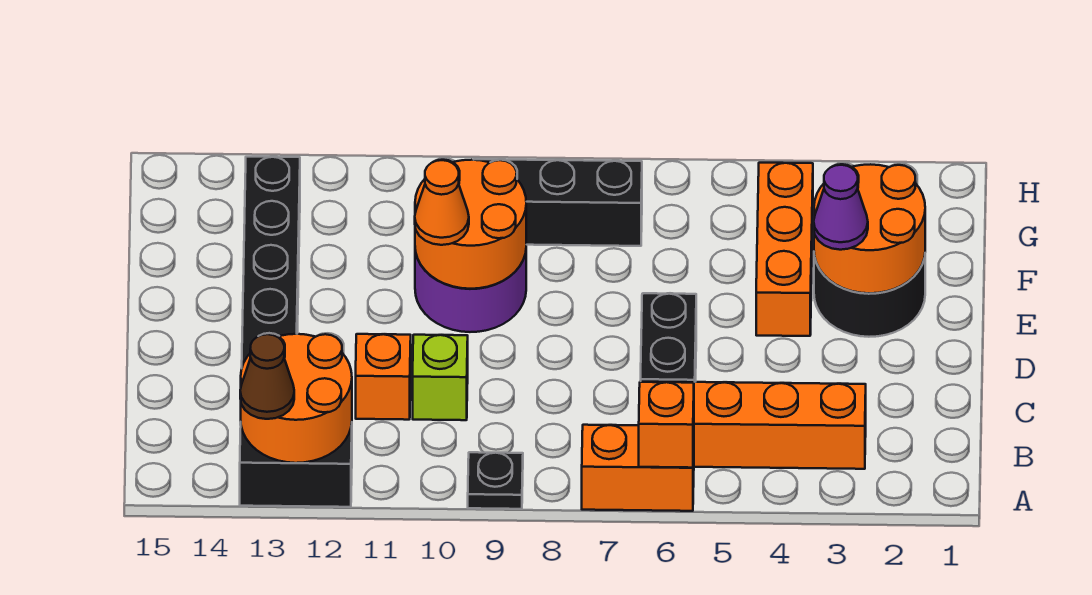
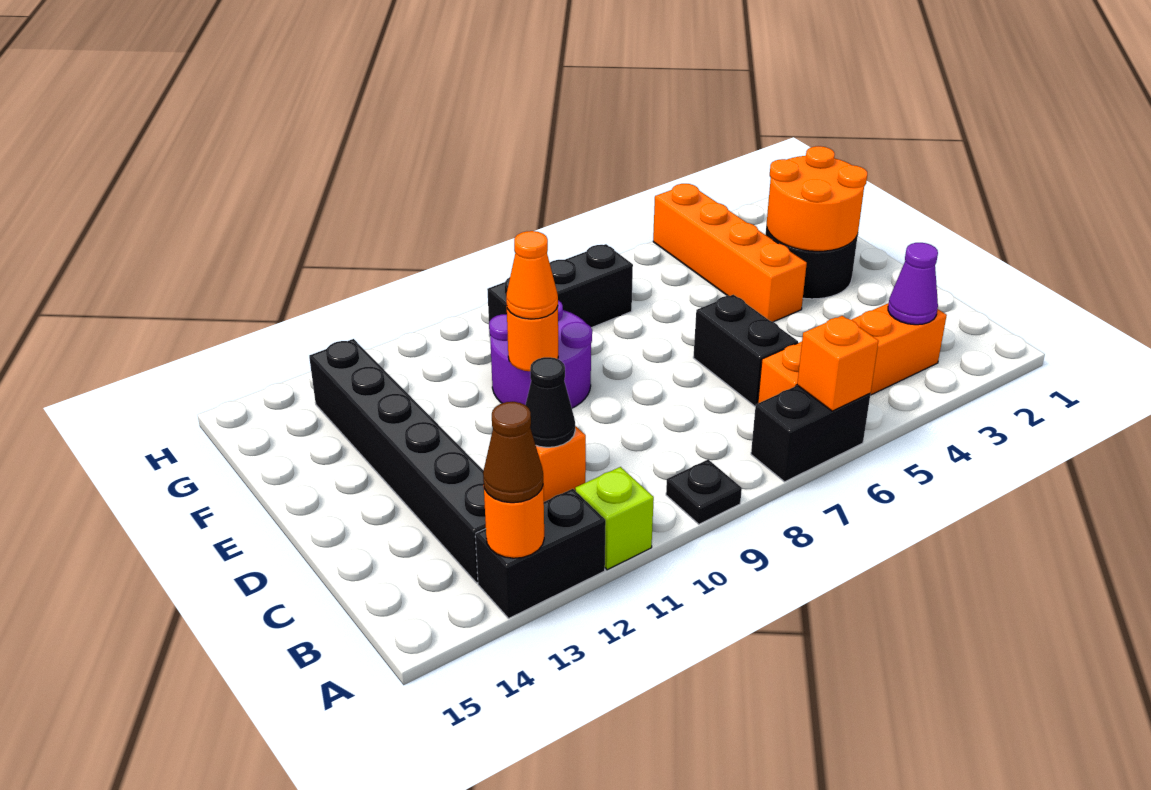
orange 1x2 brick [582,425,694,511] -> black 1x2 brick [751,385,870,482]
orange 2x2 round brick [241,334,352,463] -> orange 1x1 round brick [484,486,544,558]
lime 1x1 brick [413,335,468,420] -> lime 1x1 brick moved to [575,467,654,570]
none -> black 1x1 cone [526,357,575,447]
purple 1x1 cone [814,165,868,250] -> purple 1x1 cone moved to [888,243,938,325]
orange 1x3 brick [756,163,813,336] -> orange 1x4 brick [653,184,807,322]
orange 2x2 round brick [415,160,526,289] -> orange 1x1 round brick [507,306,558,371]

